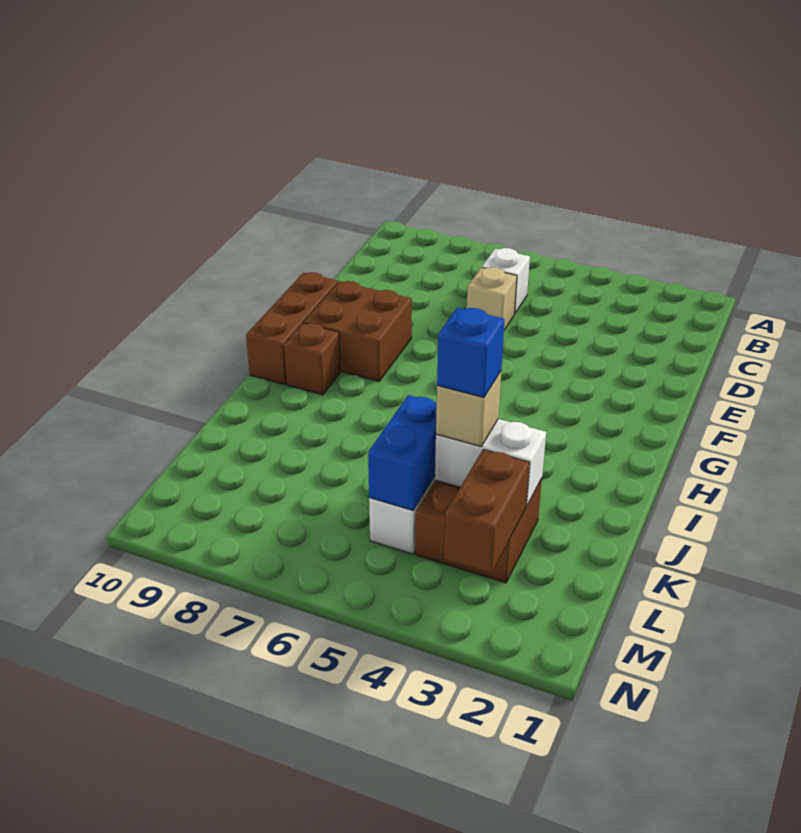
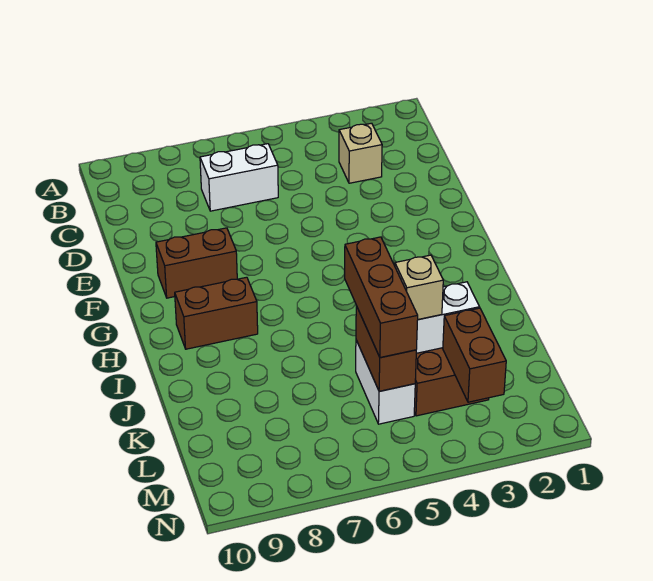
white 1x1 brick [482,248,530,314] -> white 1x2 brick [200,144,278,211]
tan 1x1 brick [467,267,517,330] -> tan 1x1 brick moved to [339,123,382,183]
brown 2x2 brick [304,281,412,382] -> brown 1x2 brick [156,228,237,298]
brown 1x3 brick [246,272,338,385] -> brown 1x3 brick moved to [345,237,418,358]
brown 1x1 brick [284,323,341,395] -> brown 1x2 brick [175,277,258,349]
blue 1x1 brick [437,308,505,398] -> none
blue 1x2 brick [368,395,437,510] -> brown 1x2 brick [356,306,416,391]

